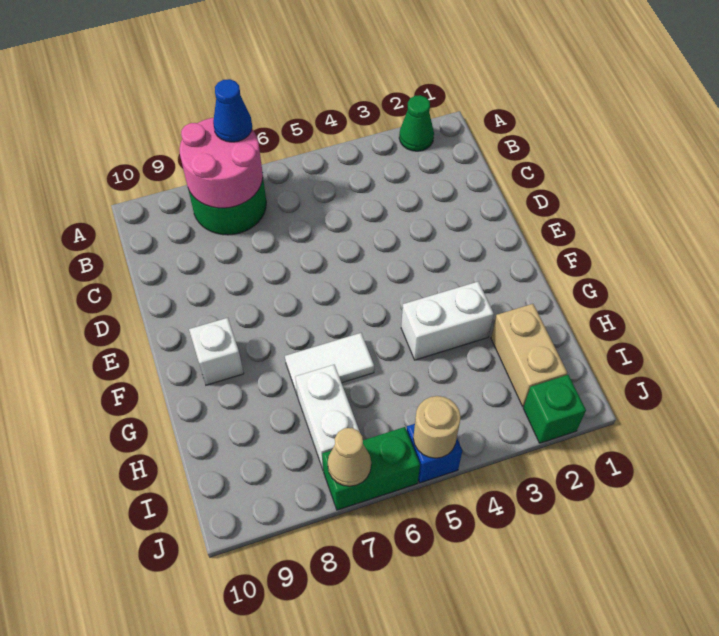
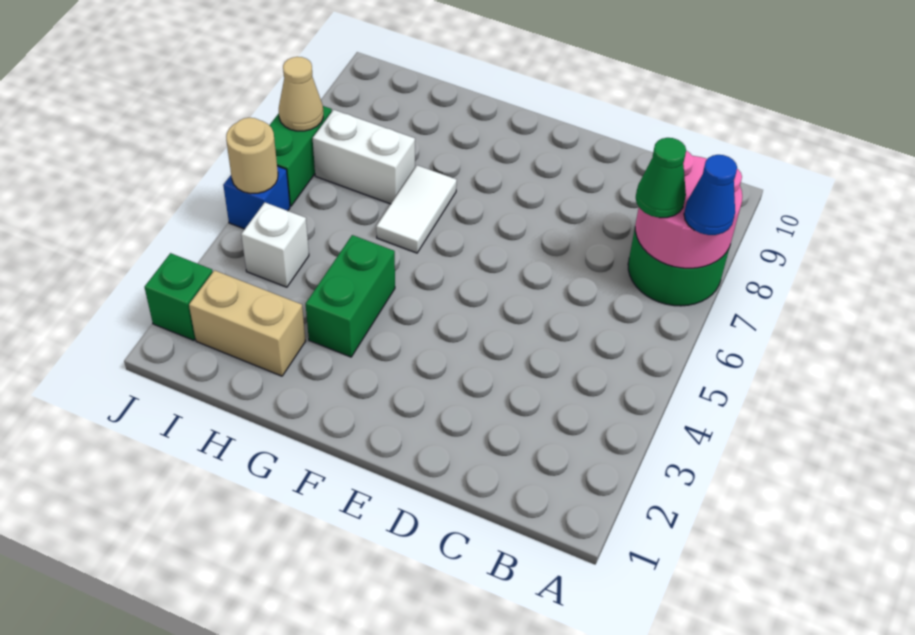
green 1x1 cone [399,95,434,151] -> green 1x1 cone moved to [636,138,686,218]
white 1x1 brick [189,318,244,385] -> white 1x1 brick moved to [241,203,309,287]
white 1x2 brick [401,282,494,360] -> green 1x2 brick [306,235,395,357]

